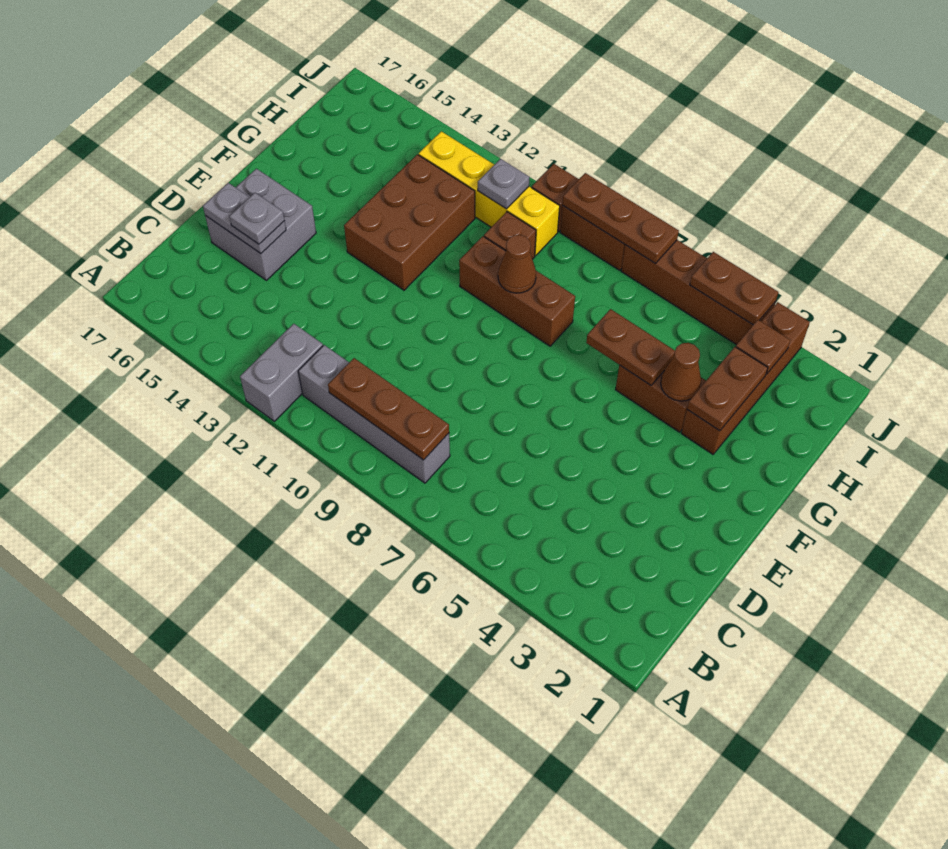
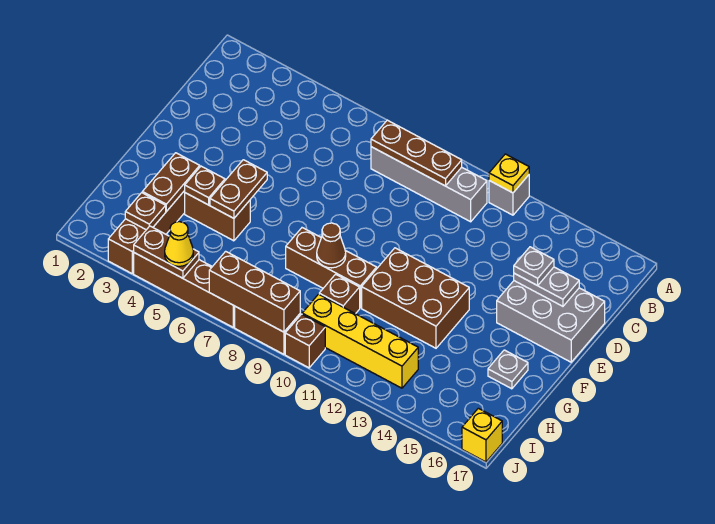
grey 1x2 brick [240,324,323,421] -> grey 1x1 brick [489,175,529,215]
none -> yellow 1x1 plate [489,154,529,193]
grey 2x2 brick [205,169,316,280] -> grey 2x3 brick [497,281,605,362]
brown 2x3 brick [344,154,475,290] -> brown 2x3 brick turned to [362,248,469,348]
brown 1x1 cone [661,343,701,401] -> brown 1x1 plate [185,166,225,205]
brown 1x2 plate [586,309,675,385] -> brown 1x2 plate turned to [210,160,267,218]
grey 1x1 plate [478,159,530,209] -> grey 1x1 plate moved to [488,350,528,389]
none -> yellow 1x1 cone [165,222,193,266]
brown 1x3 plate [562,173,679,264] -> brown 1x3 brick [209,251,300,332]
none -> yellow 1x1 brick [462,408,502,462]

